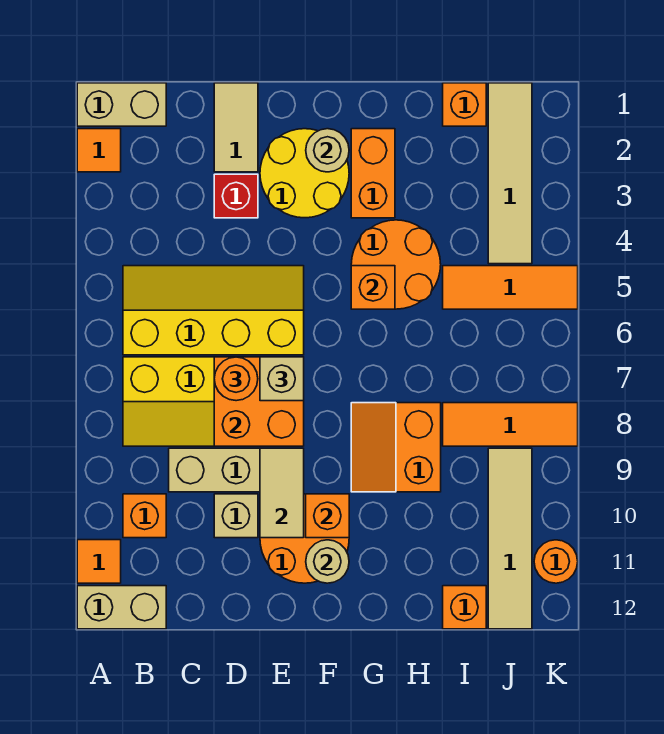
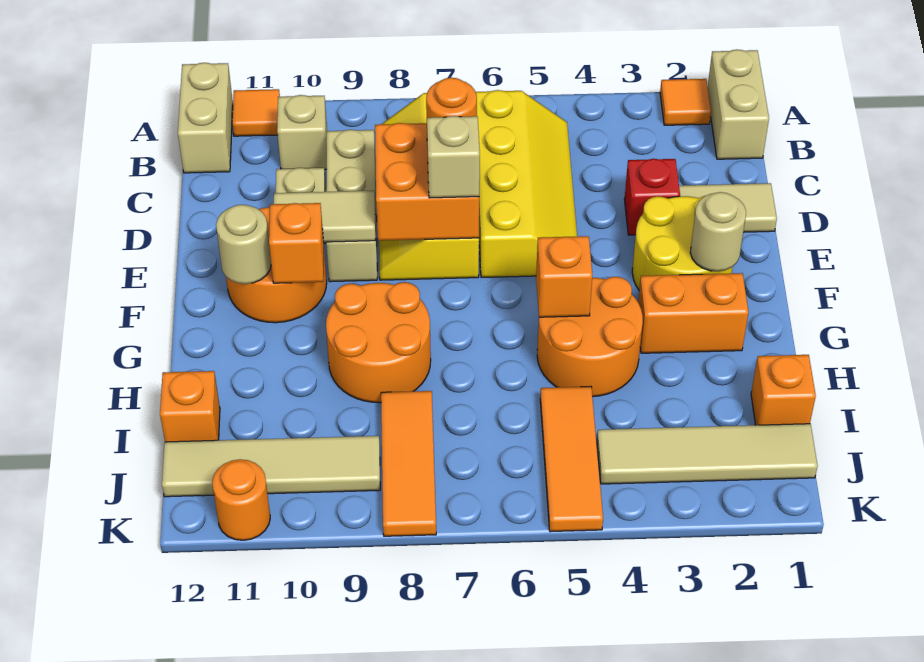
orange 1x1 brick [123,494,166,538] -> tan 1x1 brick [277,95,327,169]
orange 2x2 slope [351,403,441,492] -> orange 2x2 round brick [326,282,431,403]

